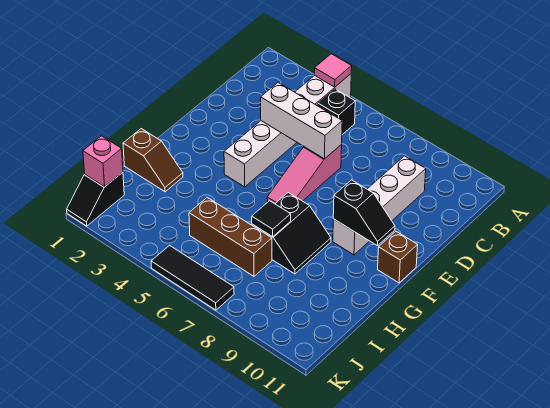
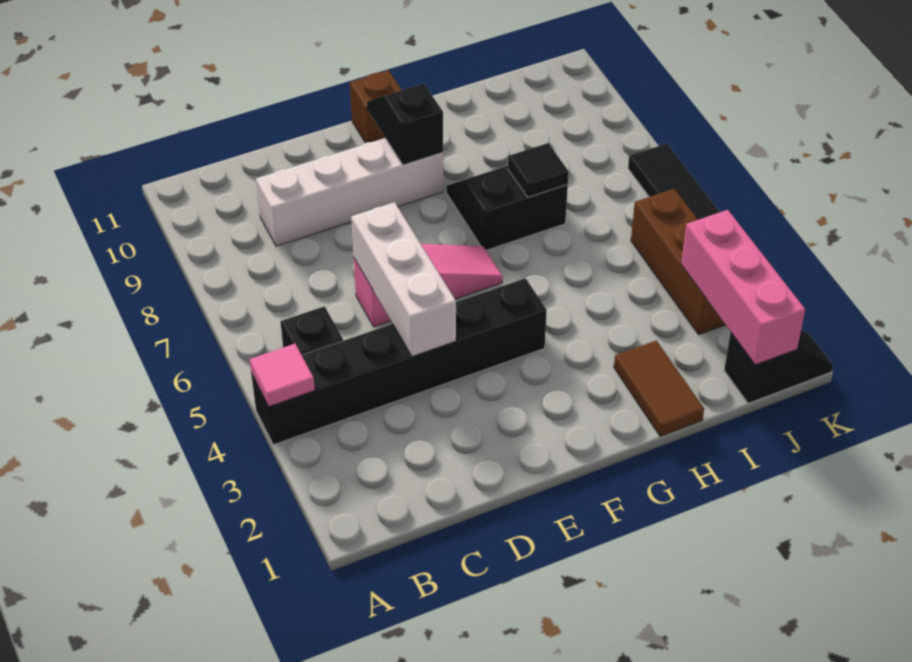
white 1x6 brick [224,74,351,187] -> black 1x6 brick [251,278,547,445]
brown 1x2 slope [123,129,183,192] -> brown 1x2 tile [614,340,704,436]
brown 1x3 brick [189,197,272,276] -> brown 1x3 brick moved to [631,189,725,335]
pink 1x1 brick [83,136,123,187] -> pink 1x3 brick [681,210,805,365]

